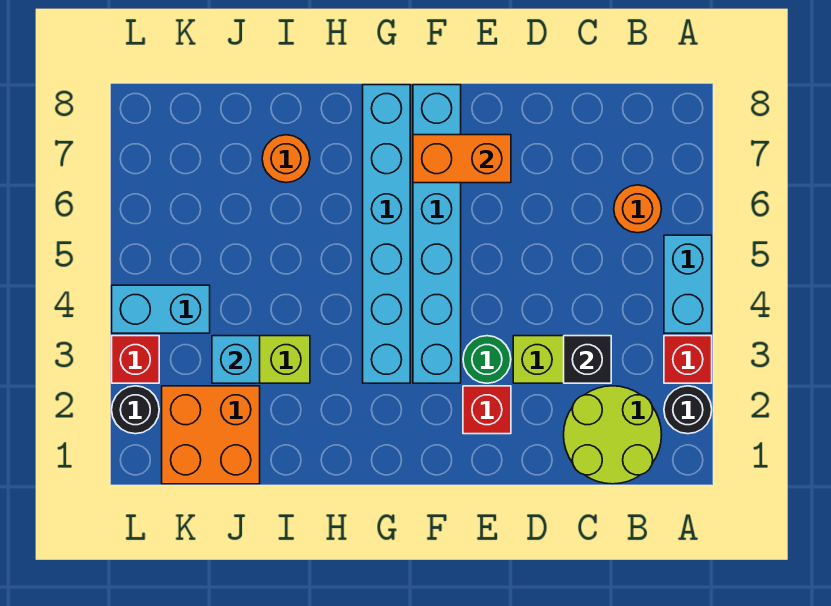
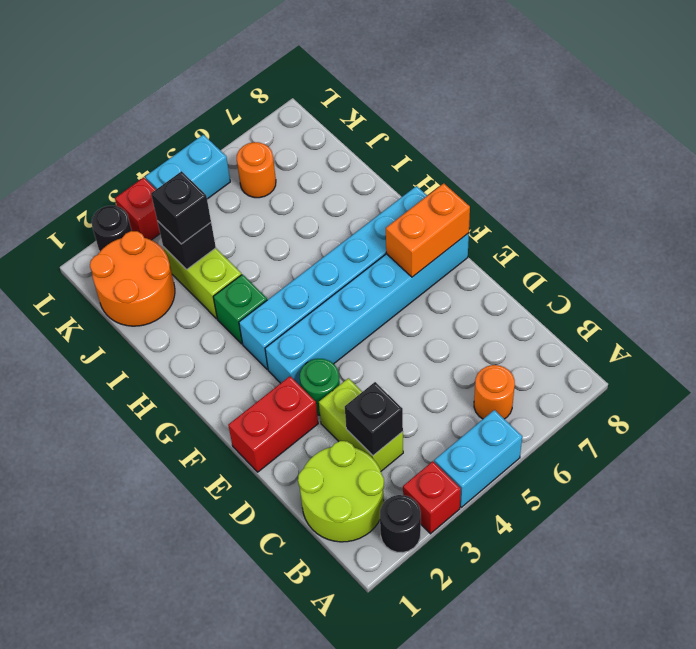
red 1x1 brick [463,386,511,434] -> red 1x2 brick [228,376,318,472]
orange 1x2 brick [413,135,511,183] -> orange 1x2 brick turned to [386,183,470,277]
none -> green 1x1 brick [213,274,267,344]
orange 1x1 round brick [262,135,310,183] -> orange 1x1 round brick moved to [237,142,276,198]
orange 2x2 brick [162,386,260,484] -> orange 2x2 round brick [90,231,175,326]
cyan 1x1 brick [212,336,260,383] -> black 1x1 brick [157,221,216,270]
none -> black 1x1 brick [151,171,211,244]
cyan 1x2 brick [112,285,210,333] -> cyan 1x2 brick turned to [145,135,230,199]

